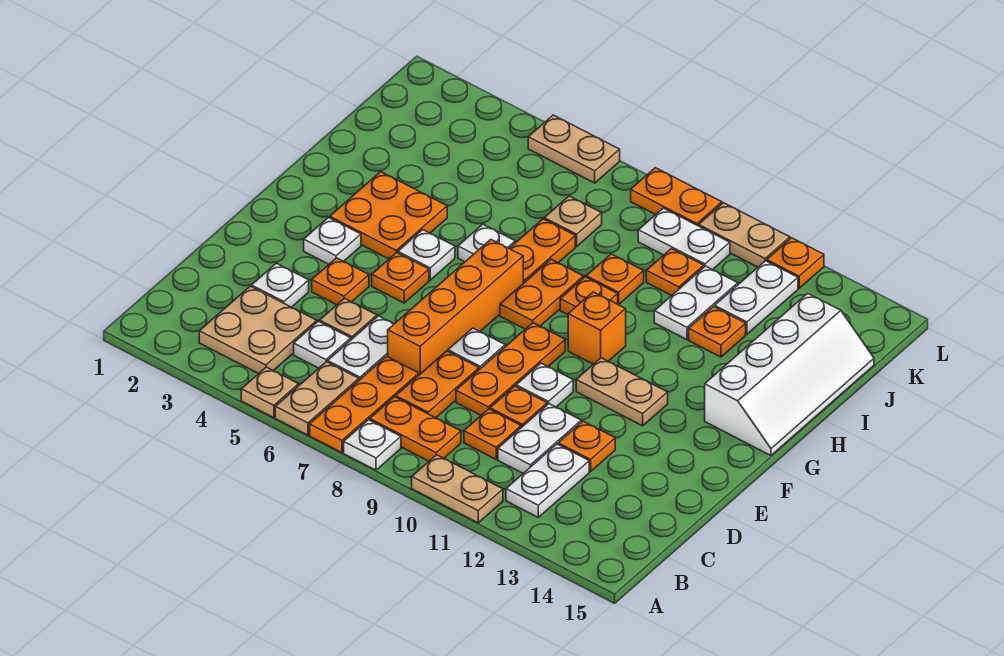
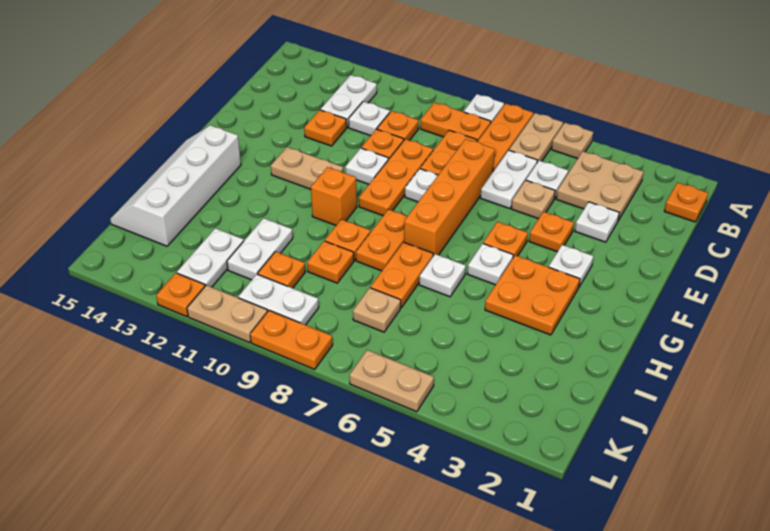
tan 1x2 plate [412,455,503,523] -> none
white 1x2 plate [498,404,581,473] -> white 1x1 plate [348,101,390,136]
orange 1x1 plate [689,307,746,357] -> orange 1x1 plate moved to [665,183,708,222]

